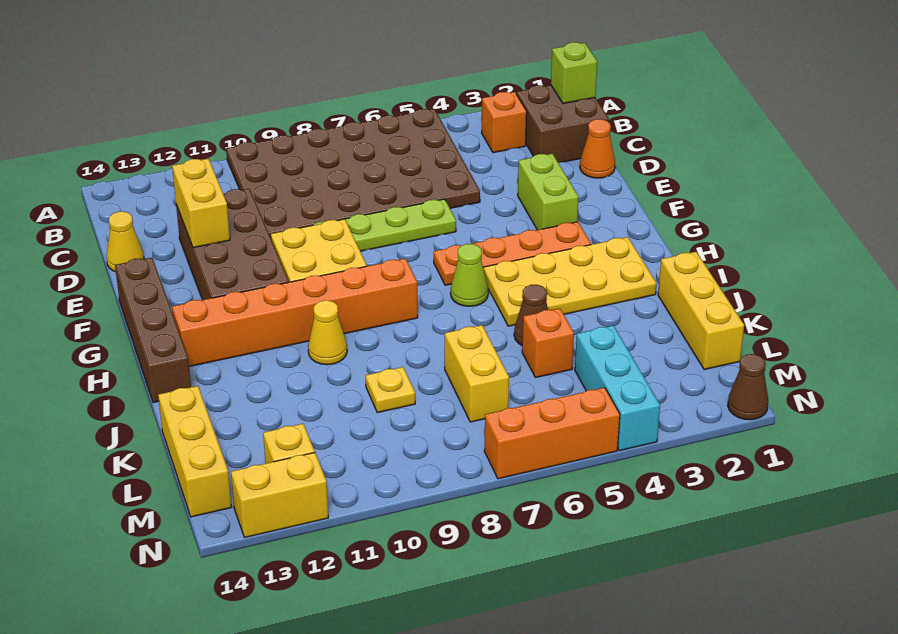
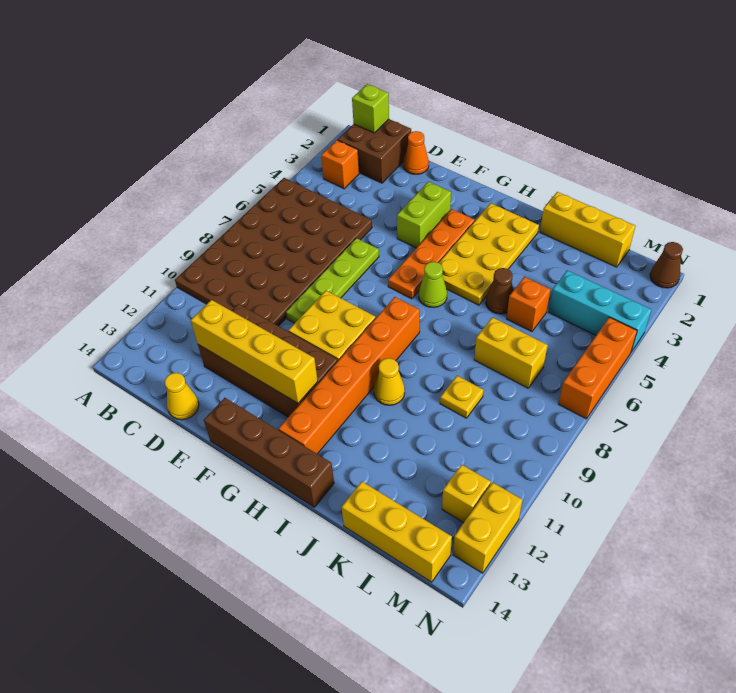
yellow 1x2 brick [172,159,230,248] -> yellow 1x4 brick [191,300,318,403]
lime 1x2 brick [518,154,579,230] -> lime 1x2 brick turned to [397,182,451,248]

